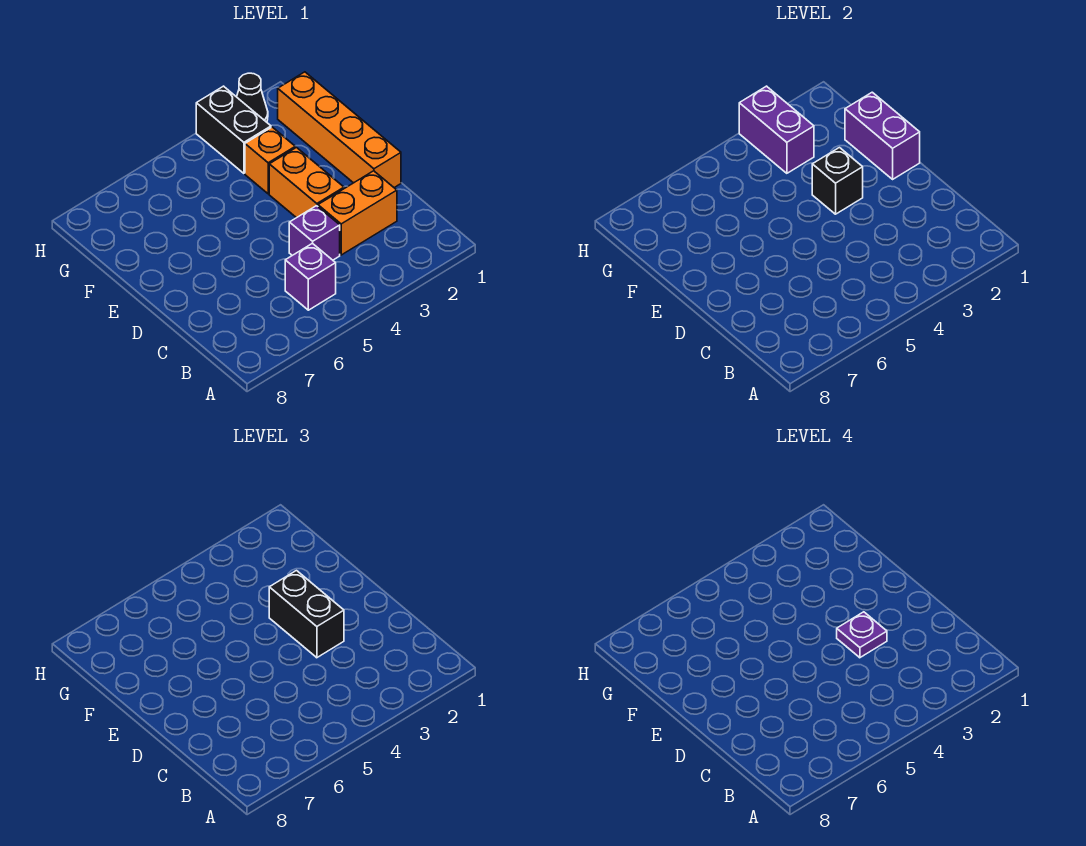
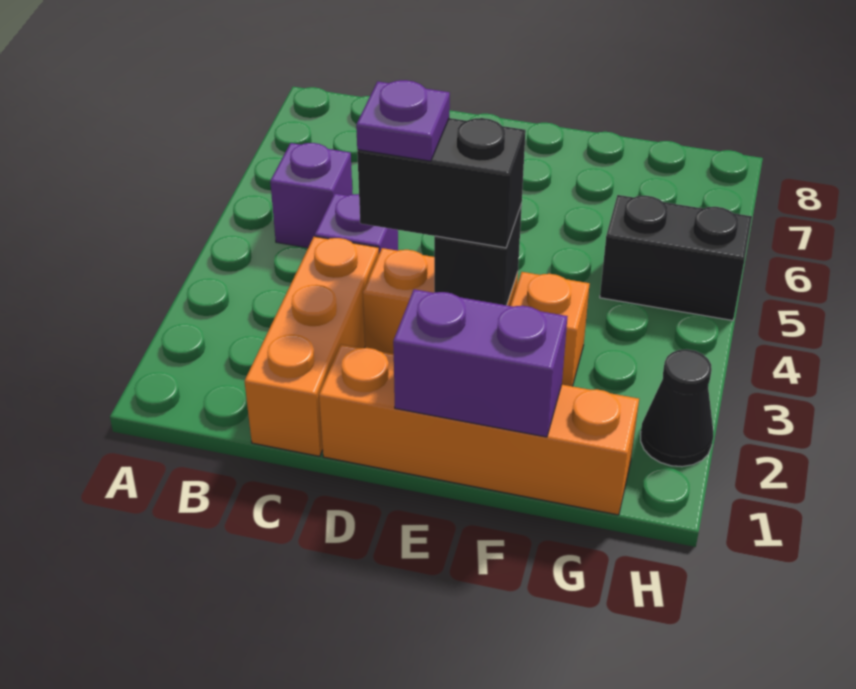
orange 1x2 brick [318,171,397,255] -> orange 1x3 brick [245,237,379,456]
black 1x2 brick [196,86,271,173] -> black 1x2 brick moved to [600,195,752,321]
purple 1x2 brick [739,86,814,173] -> none

